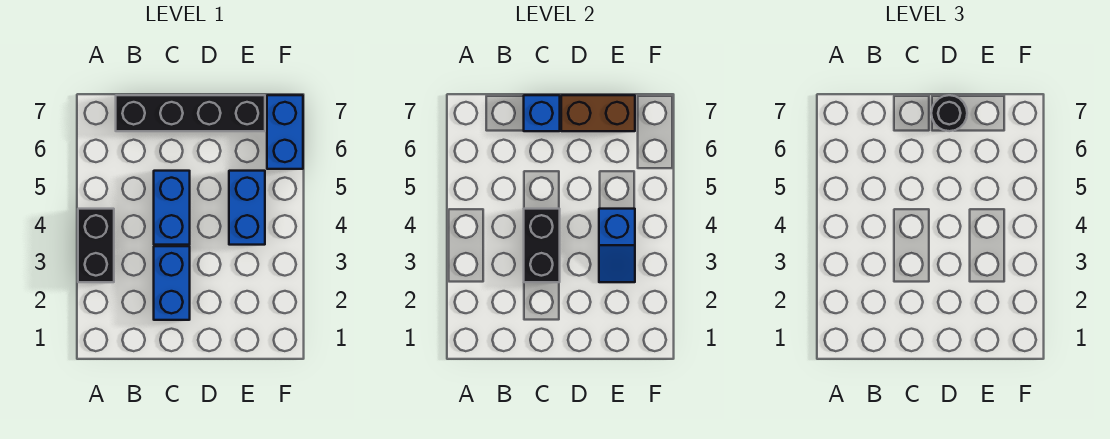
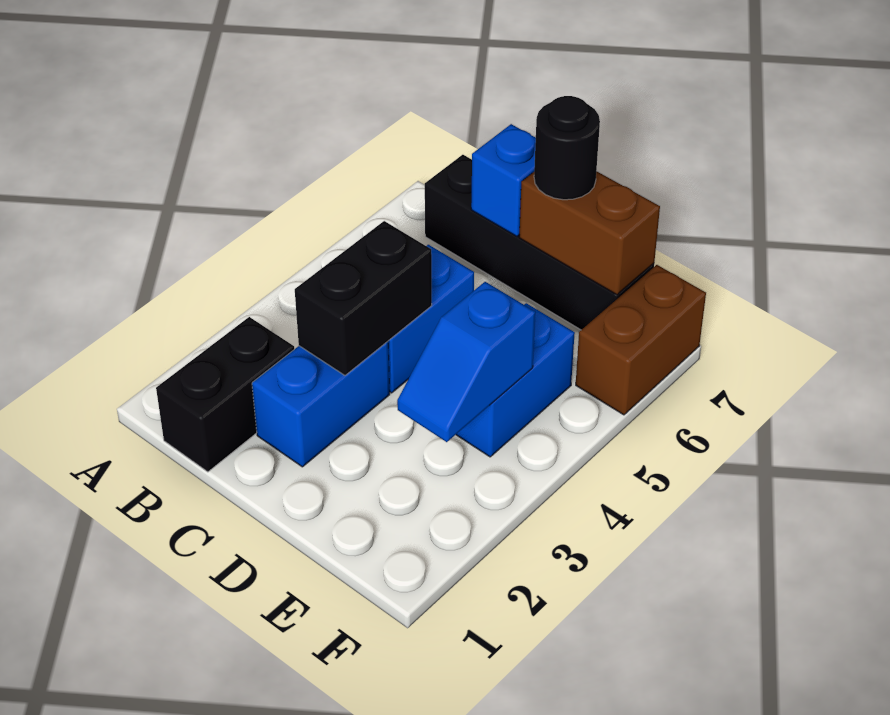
black 1x2 brick [78,209,114,282] -> black 1x2 brick moved to [156,317,294,472]
blue 1x2 brick [267,95,303,169] -> brown 1x2 brick [576,265,706,415]

